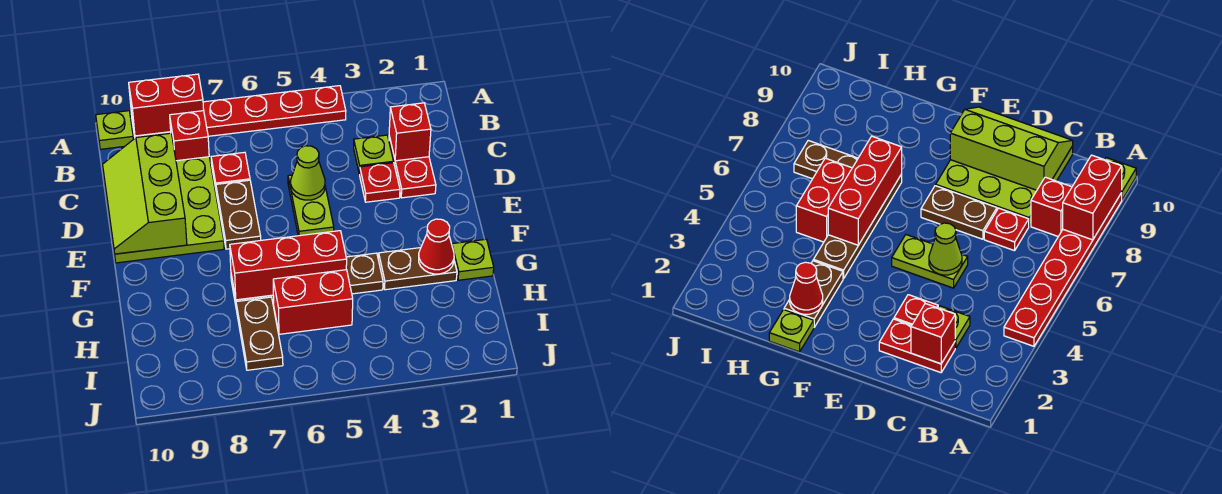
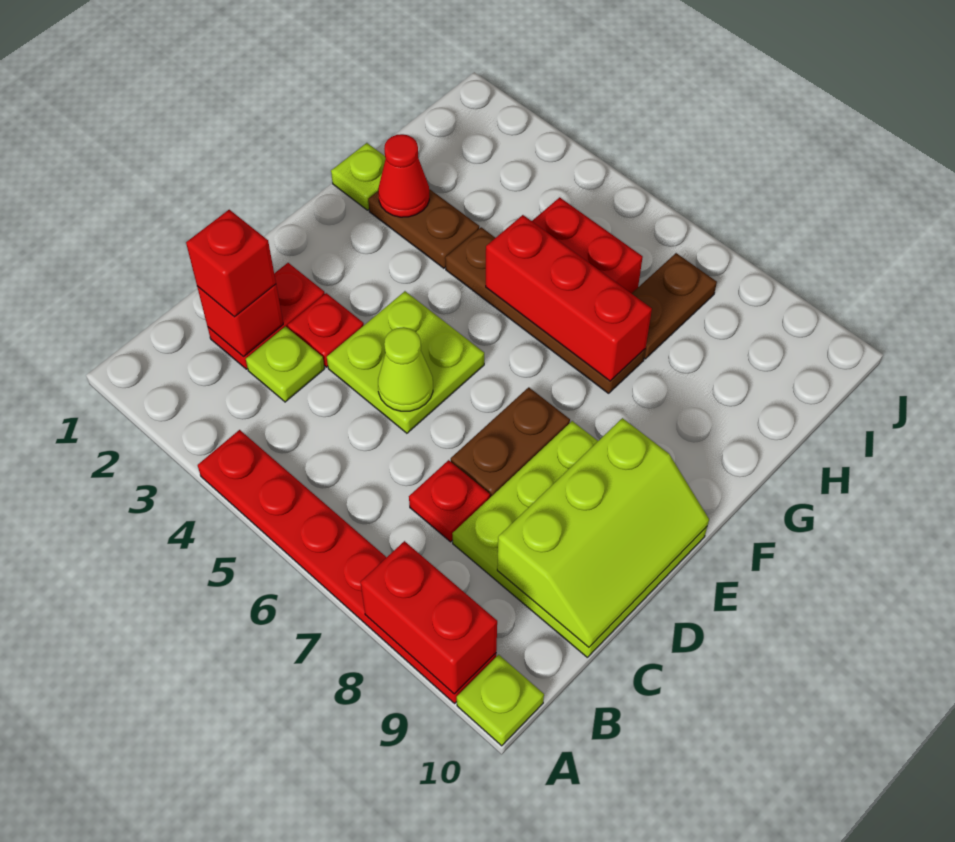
red 1x1 brick [170,111,209,161] -> red 1x1 brick moved to [186,210,276,317]
lime 1x2 plate [288,175,334,236] -> lime 2x2 plate [327,291,484,433]

